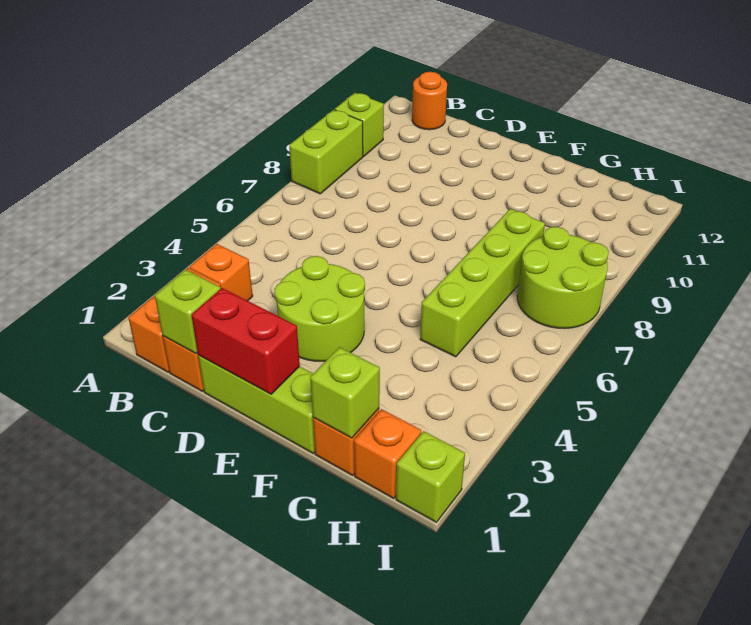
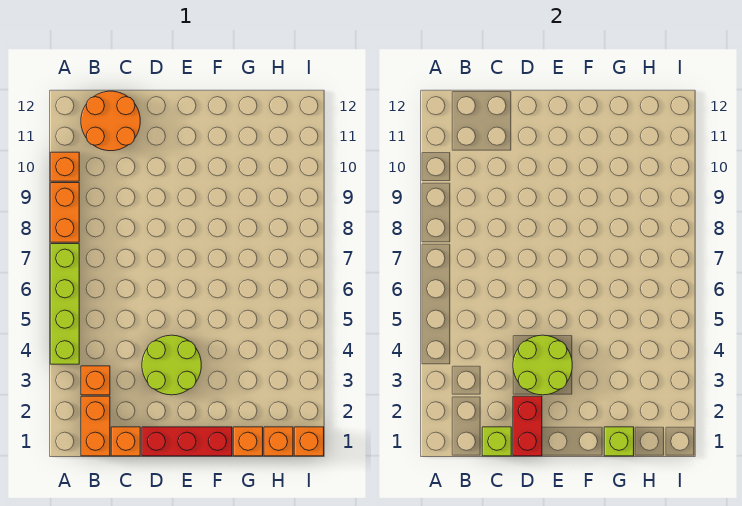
lime 1x2 brick [289,110,363,194] -> orange 1x2 brick [50,183,79,242]
lime 1x1 brick [335,93,384,156] -> orange 1x1 brick [50,152,79,181]
orange 1x1 round brick [412,72,447,130] -> orange 2x2 round brick [81,91,140,151]
lime 1x3 brick [198,355,315,453] -> red 1x3 brick [142,427,232,456]
red 1x2 brick [192,288,300,394] -> red 1x2 brick turned to [513,396,542,456]
lime 1x4 brick [420,209,545,357] -> lime 1x4 brick moved to [50,244,79,364]
lime 2x2 round brick [517,227,609,328] -> lime 2x2 round brick moved to [513,335,572,395]
lime 1x1 brick [396,431,465,522] -> orange 1x1 brick [294,427,324,456]

